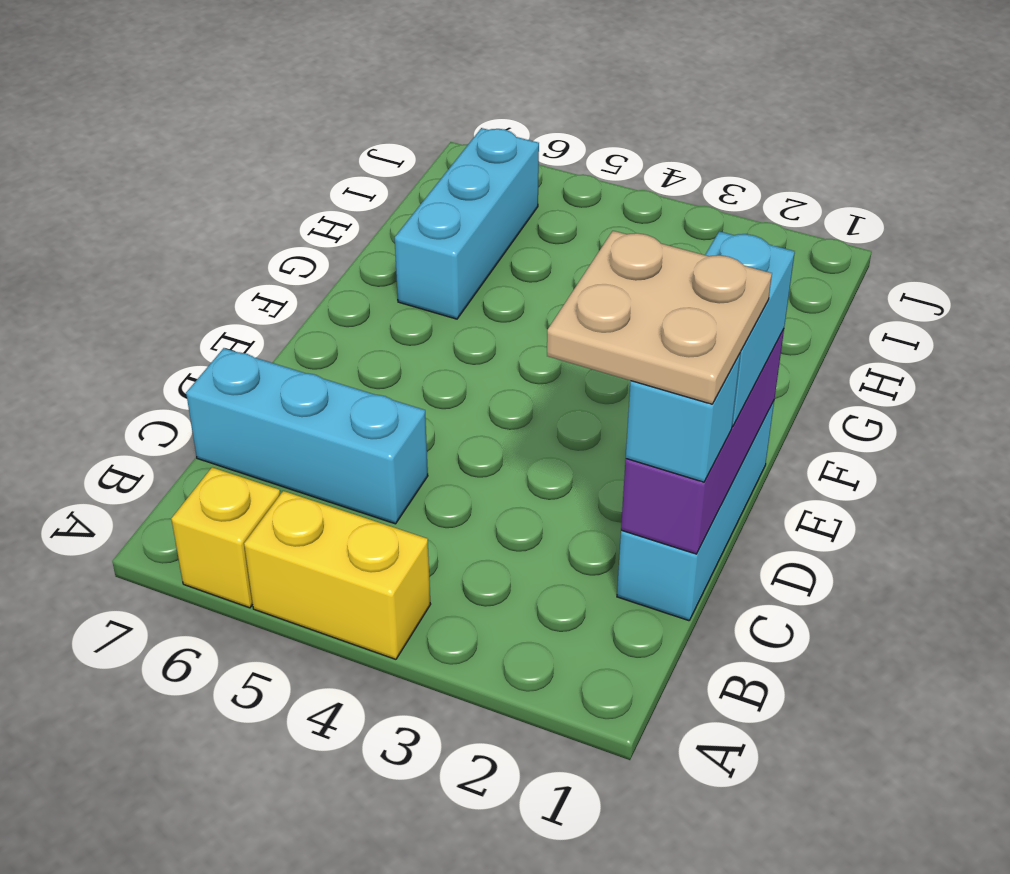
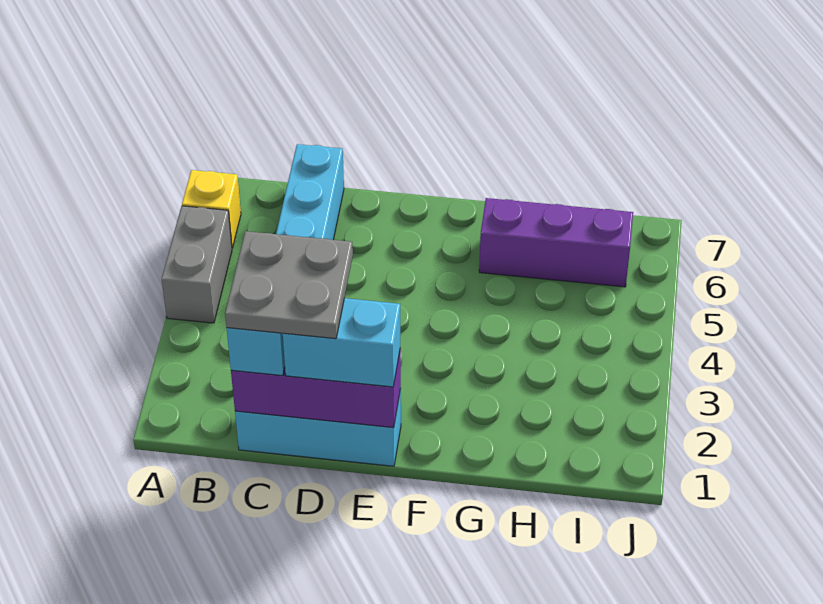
yellow 1x2 brick [244,491,431,659] -> grey 1x2 brick [162,206,232,323]
tan 2x2 plate [547,231,772,404] -> grey 2x2 plate [225,231,353,339]
cyan 1x3 brick [395,128,539,319] -> purple 1x3 brick [479,198,633,287]

